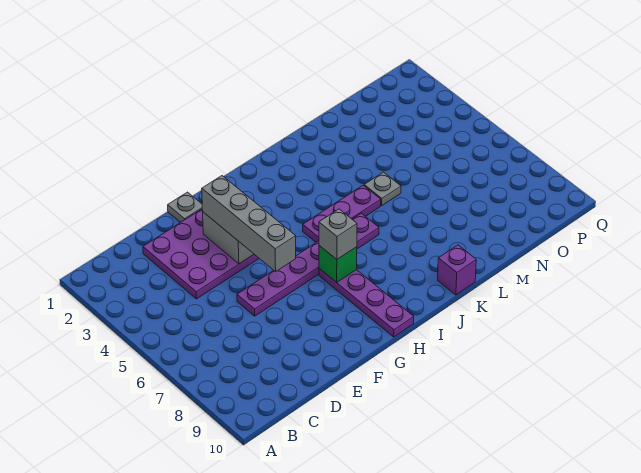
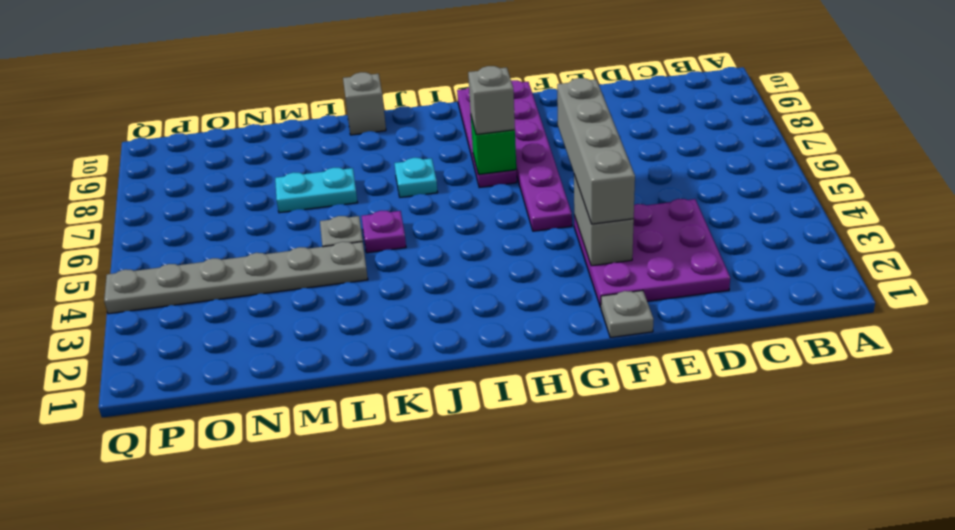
purple 1x6 plate [237,213,379,316] -> purple 1x6 plate turned to [511,80,572,231]
purple 1x3 plate [303,185,381,242] -> purple 1x1 plate [361,211,406,253]
none -> cyan 1x1 plate [394,158,438,197]
purple 1x1 brick [438,245,476,295] -> grey 1x1 brick [343,72,386,135]
none -> grey 1x6 plate [104,242,368,314]
none -> cyan 1x2 plate [275,168,358,213]

